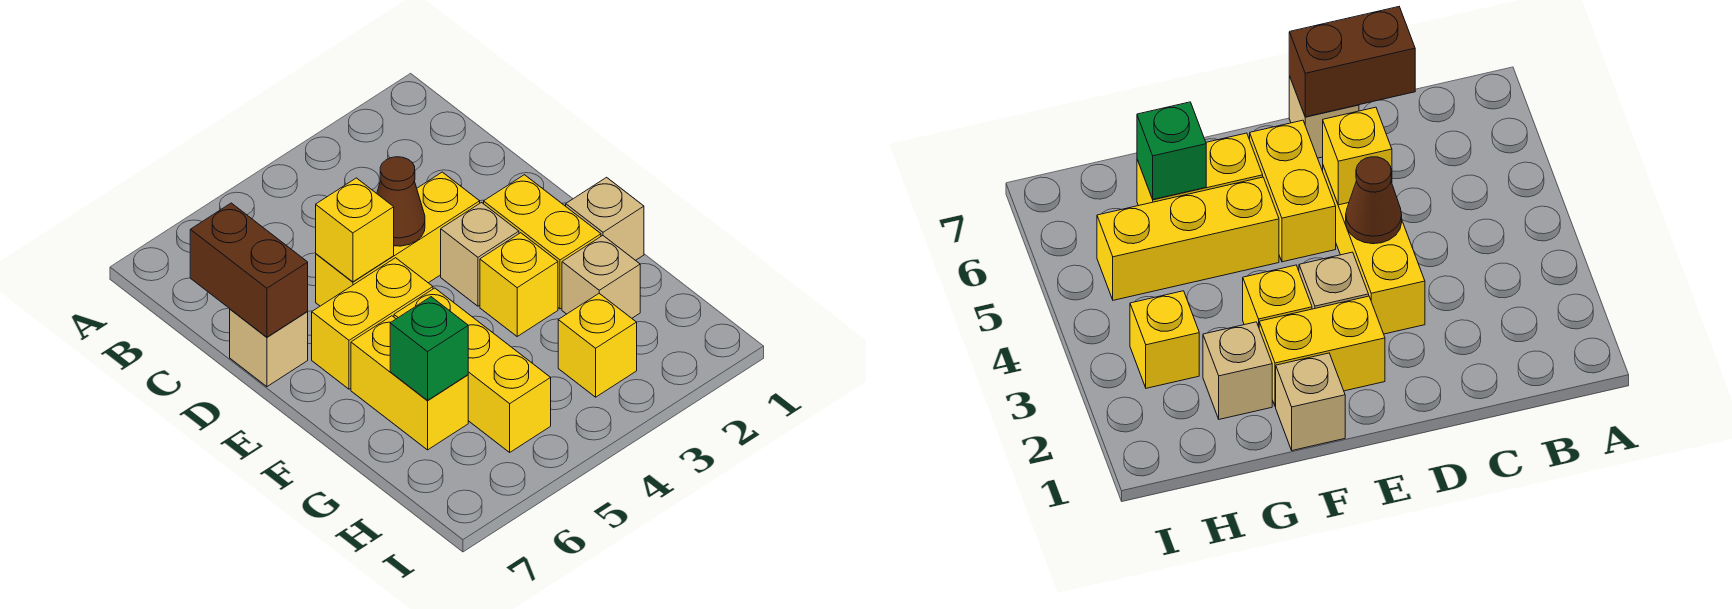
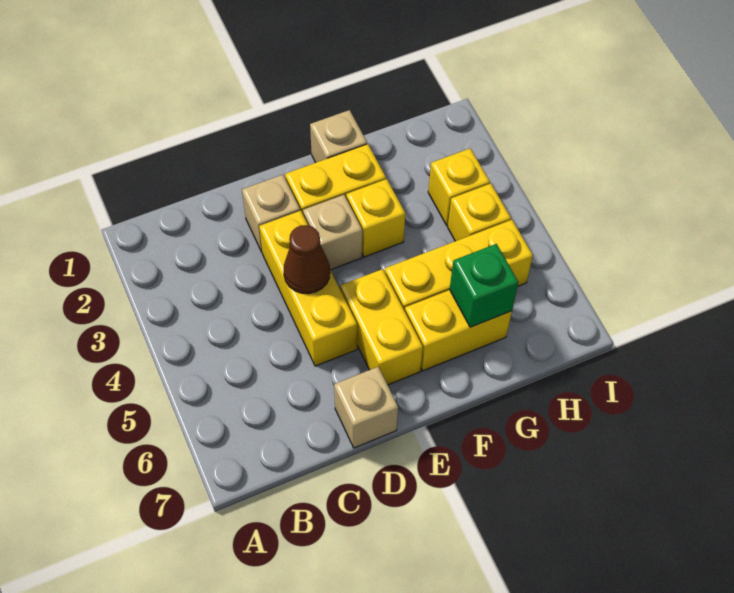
brown 1x2 brick [190,203,308,337] -> none
yellow 1x1 brick [316,178,394,282] -> yellow 1x1 brick moved to [448,183,511,241]
tan 1x1 brick [562,236,640,318] -> tan 1x1 brick moved to [242,175,300,252]

